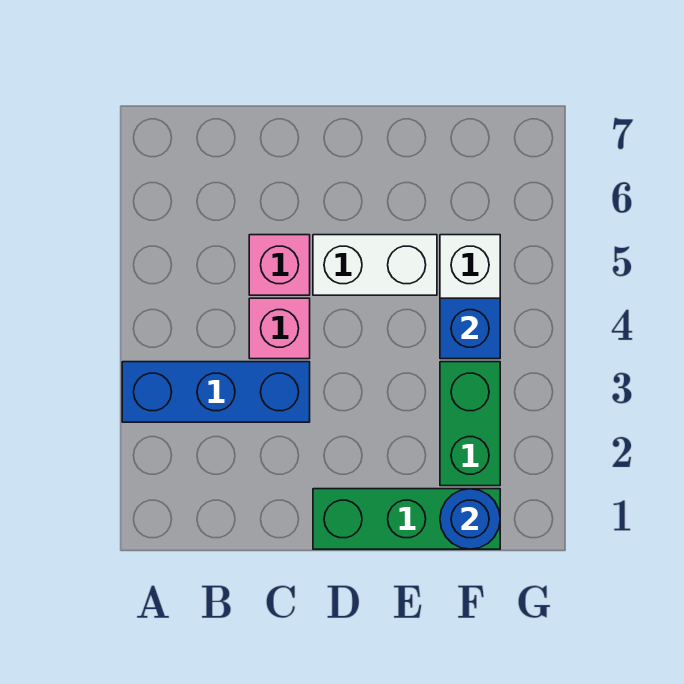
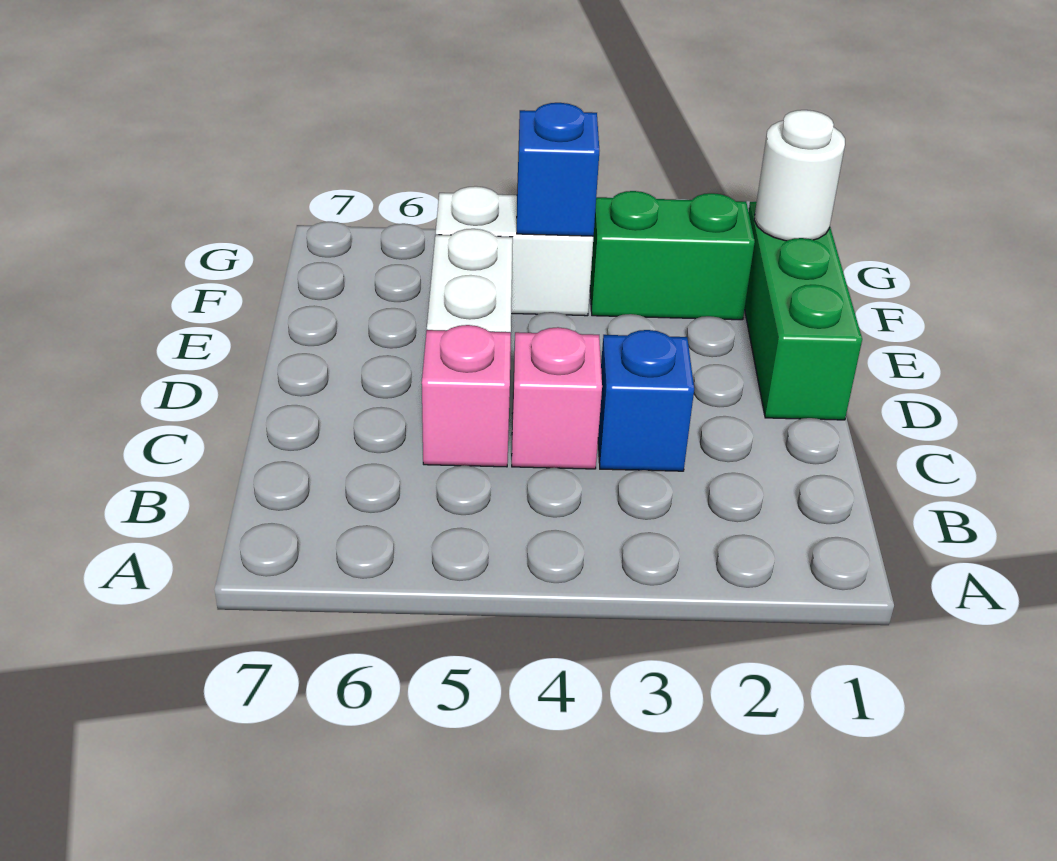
blue 1x3 brick [122,362,310,422] -> blue 1x1 brick [598,330,694,471]
blue 1x1 round brick [440,489,500,549] -> white 1x1 round brick [754,110,845,241]

